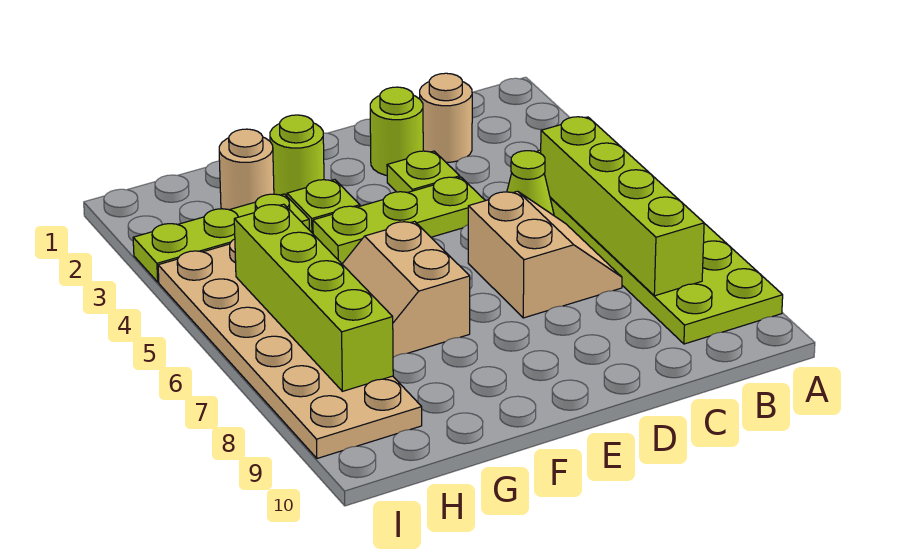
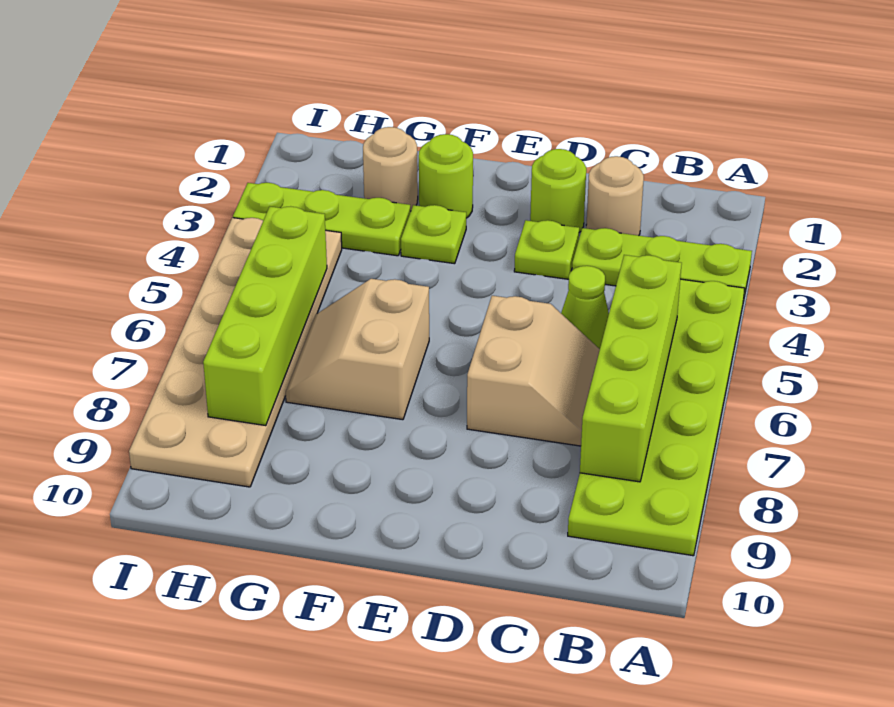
lime 1x3 plate [313,177,485,264] -> lime 1x3 plate moved to [572,228,752,302]

